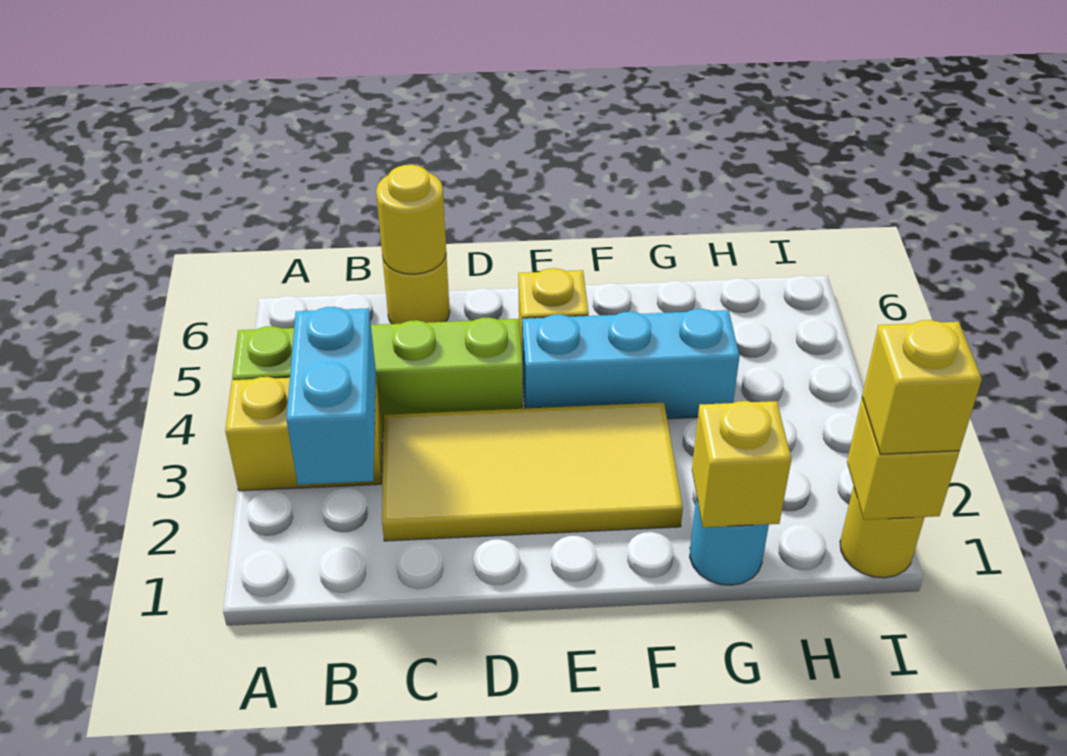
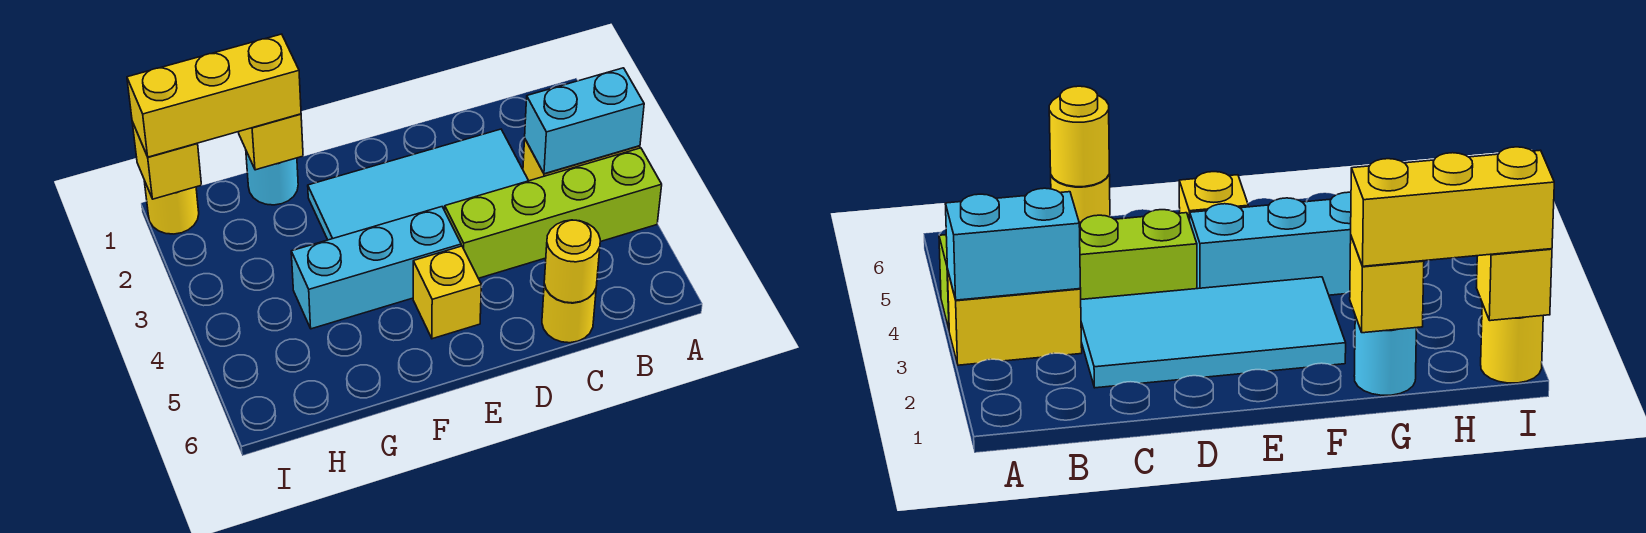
cyan 1x2 brick [286,307,376,485] -> cyan 1x2 brick turned to [525,68,644,174]
yellow 2x4 tile [382,403,683,541] -> cyan 2x4 tile [308,129,528,240]
yellow 1x1 brick [862,320,982,454] -> yellow 1x3 brick [127,34,301,157]

